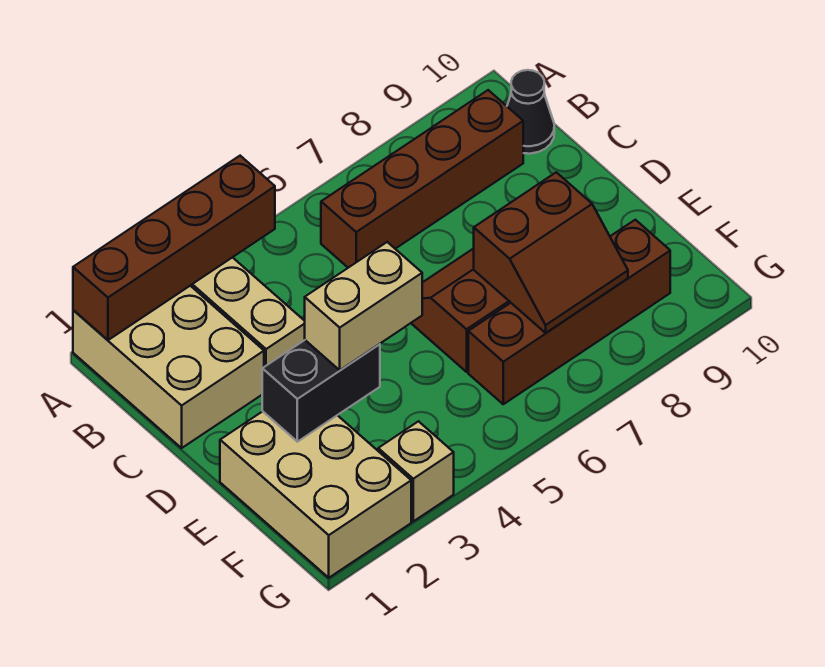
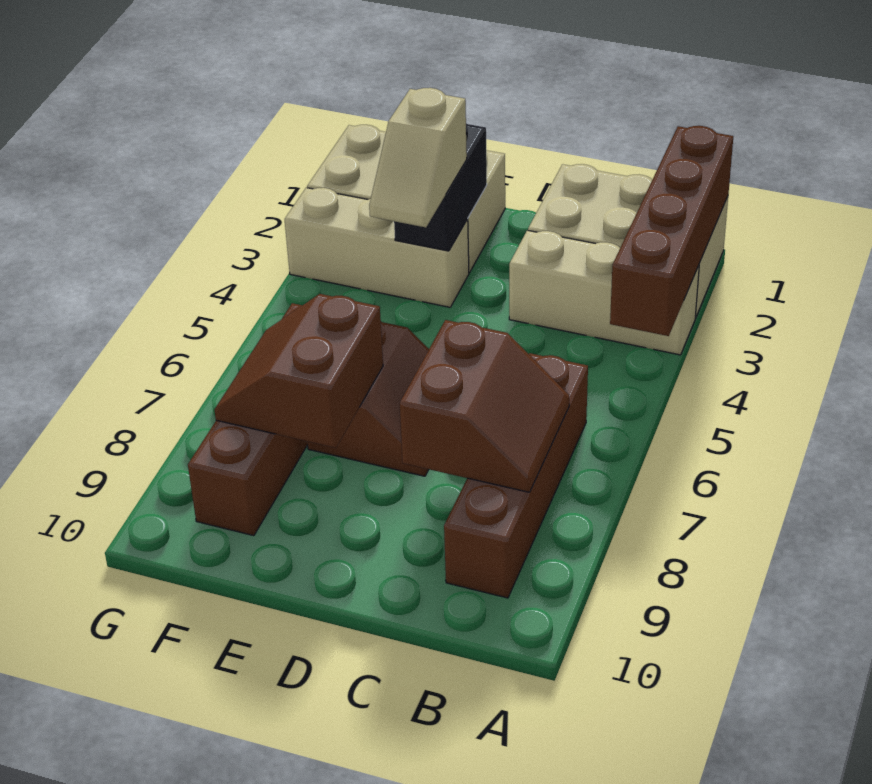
none -> brown 2x2 slope [399,320,569,492]
black 1x1 cone [507,70,554,154] -> none
tan 1x2 brick [305,242,422,370] -> tan 1x2 slope [369,88,467,227]
tan 1x1 brick [378,421,454,521] -> tan 1x3 brick [285,188,469,307]

